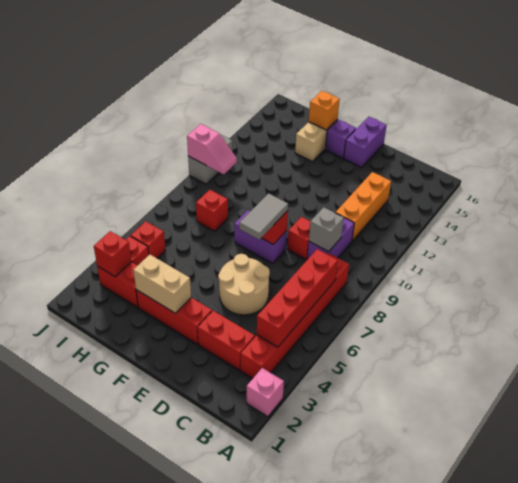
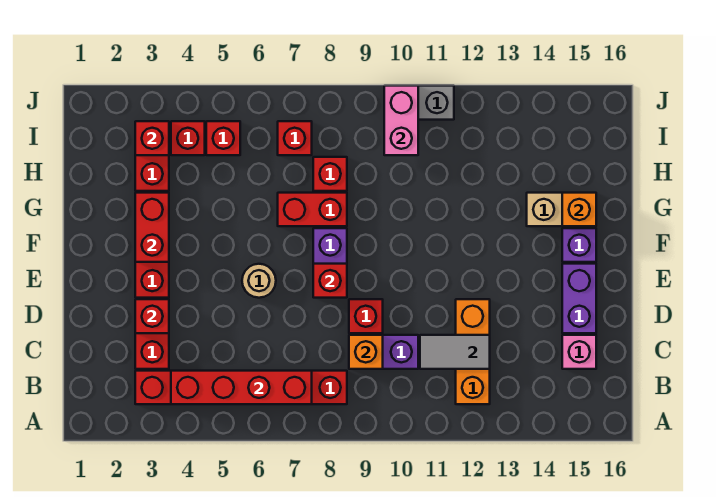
pink 1x1 brick [247,368,284,417] -> pink 1x1 brick moved to [562,335,596,369]
grey 1x1 brick [309,207,344,252] -> orange 1x1 brick [349,335,383,369]
orange 1x3 brick [335,172,391,241] -> orange 1x3 brick turned to [456,299,490,404]
none -> red 1x1 brick [135,299,169,333]
tan 2x2 round brick [218,254,270,315] -> tan 1x1 round brick [242,264,276,298]
grey 1x2 tile [239,193,288,240] -> grey 1x2 tile moved to [420,335,490,369]
purple 1x2 brick [344,117,387,167] -> purple 1x2 brick turned to [562,264,596,333]
tan 1x2 brick [133,254,191,313] -> red 1x2 brick [135,193,169,262]
none -> red 1x2 brick [278,193,347,226]
none -> red 1x1 brick [278,121,312,155]
pink 1x2 slope [187,124,237,174] -> pink 1x2 brick [384,86,418,155]

